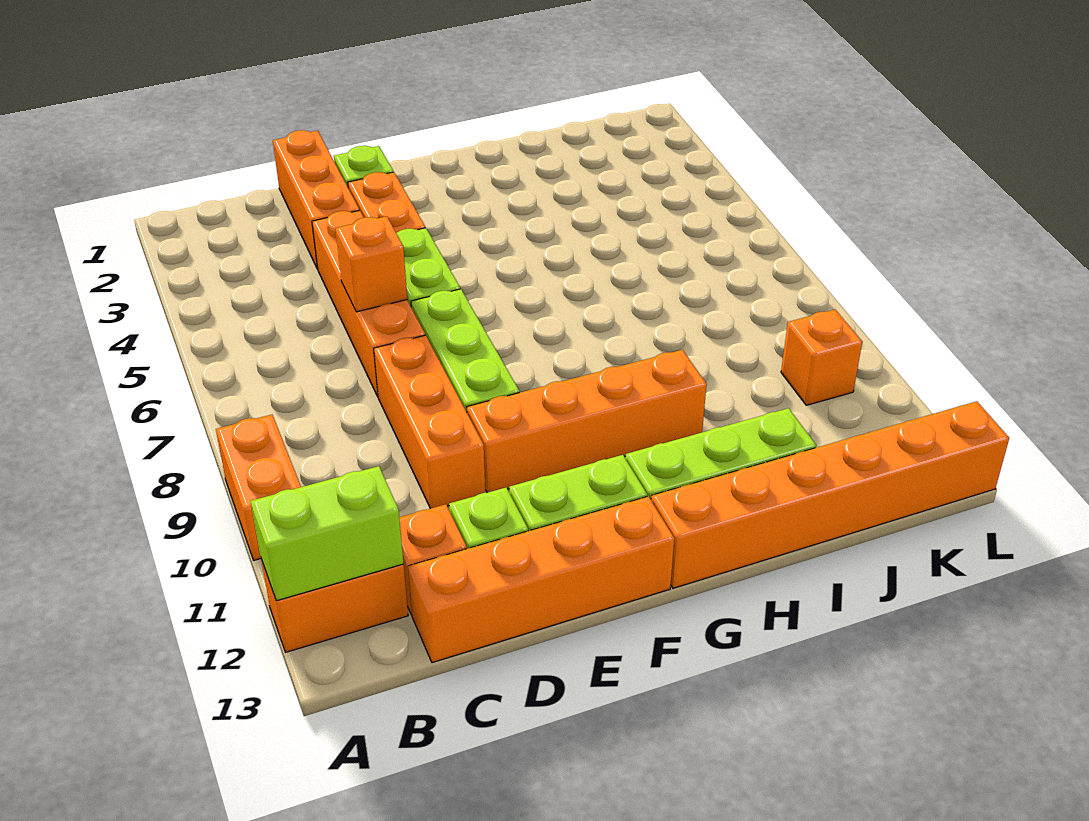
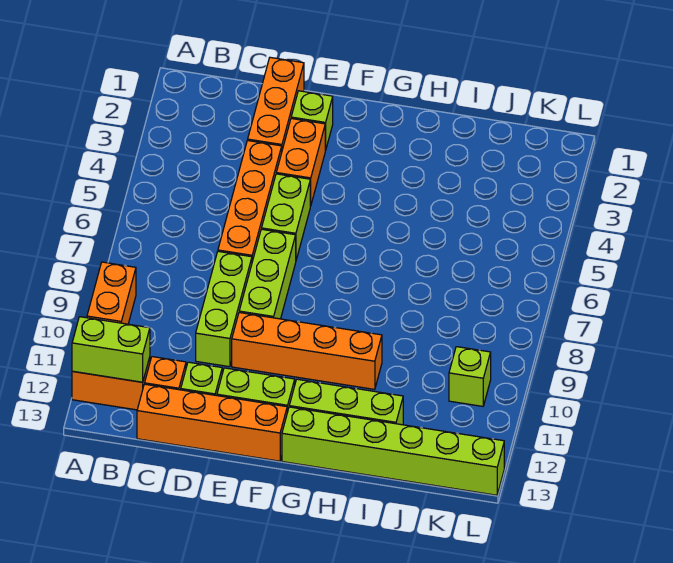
orange 1x1 brick [335,216,407,312] -> none
orange 1x3 brick [374,335,485,509] -> lime 1x3 brick [196,251,252,367]
orange 1x6 brick [651,401,1009,588] -> lime 1x6 brick [282,407,504,495]
orange 1x1 brick [781,310,862,405] -> lime 1x1 brick [449,347,491,406]

